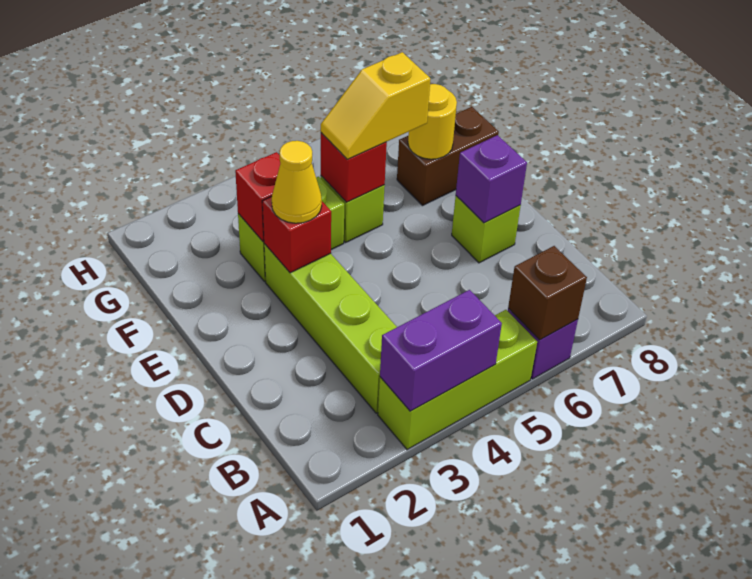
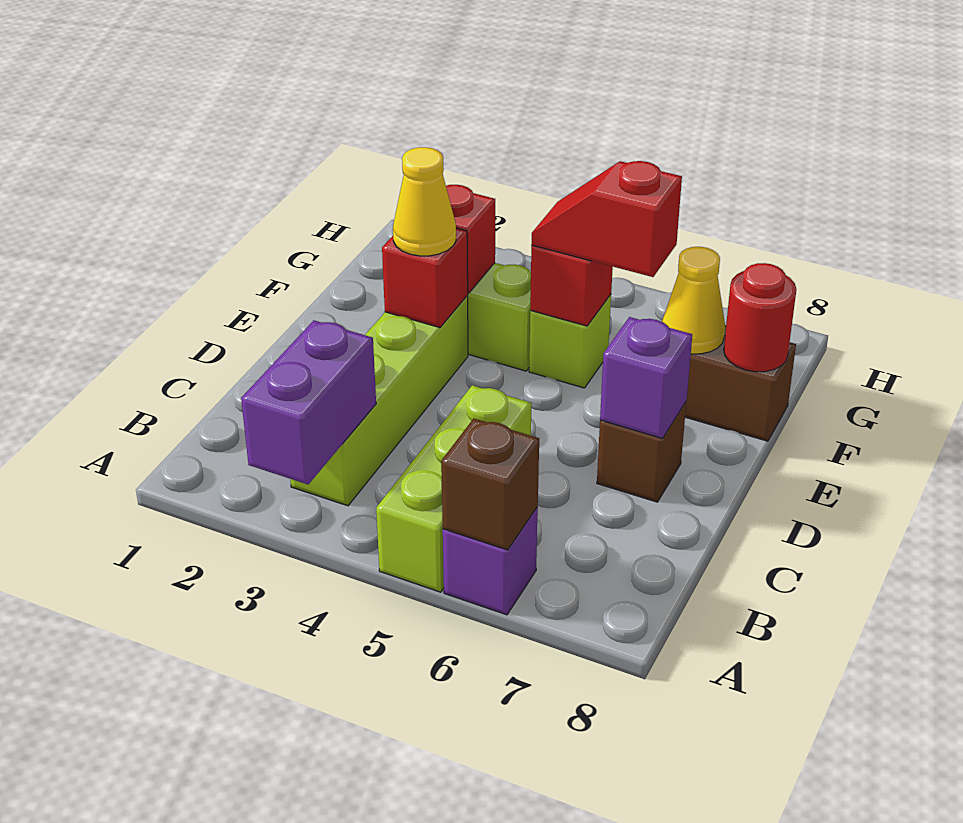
lime 1x3 brick [378,310,537,450] -> lime 1x3 brick turned to [376,385,532,592]
purple 1x2 brick [380,290,502,411] -> purple 1x2 brick turned to [241,320,376,484]
lime 1x1 brick [452,196,521,263] -> brown 1x1 brick [597,402,686,502]
yellow 1x2 slope [321,52,430,159] -> red 1x2 slope [531,161,682,277]
yellow 1x1 round brick [408,84,457,159] -> yellow 1x1 cone [662,247,725,354]
none -> red 1x1 round brick [724,263,796,372]

